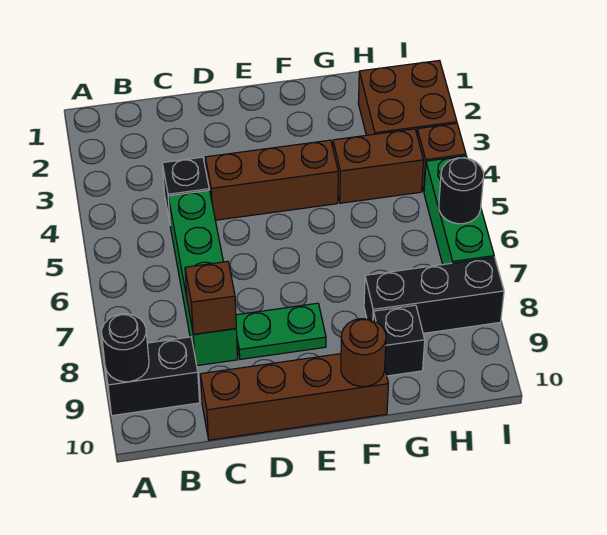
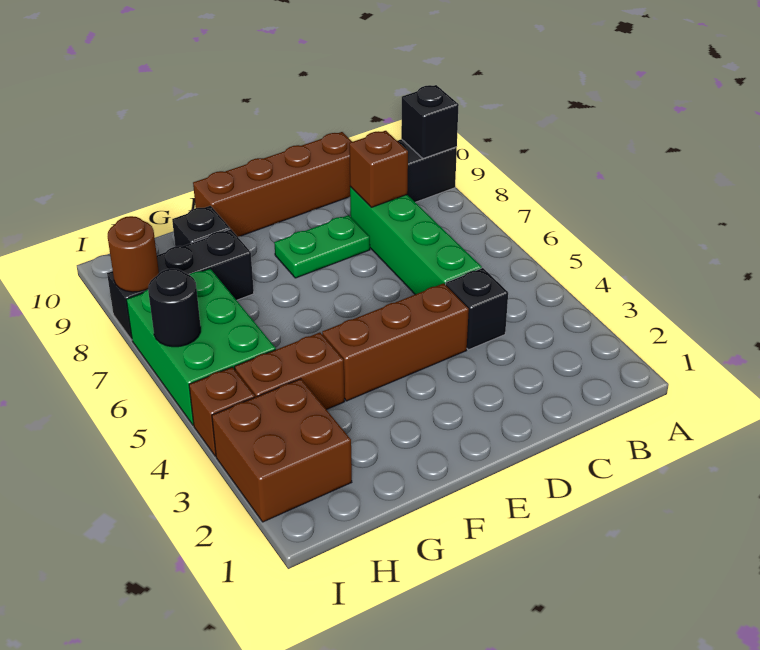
black 1x1 round brick [102,314,149,382] -> black 1x1 brick [401,85,459,158]
brown 1x1 round brick [341,319,386,387] -> brown 1x1 round brick moved to [108,216,159,292]
green 1x3 brick [424,156,494,264] -> green 2x3 brick [126,269,276,425]

